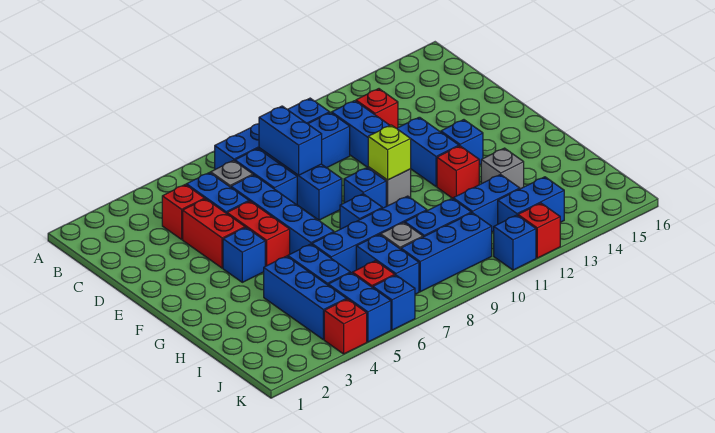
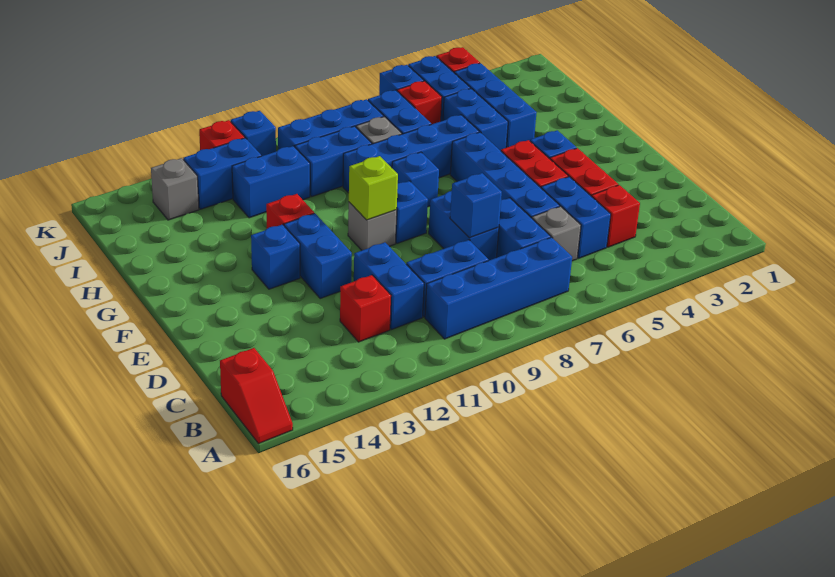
none -> red 1x2 slope [220,348,293,444]
blue 1x2 brick [259,106,322,175] -> blue 1x1 brick [450,173,502,238]
grey 1x1 brick [481,148,524,189] -> grey 1x1 brick moved to [151,158,199,220]

